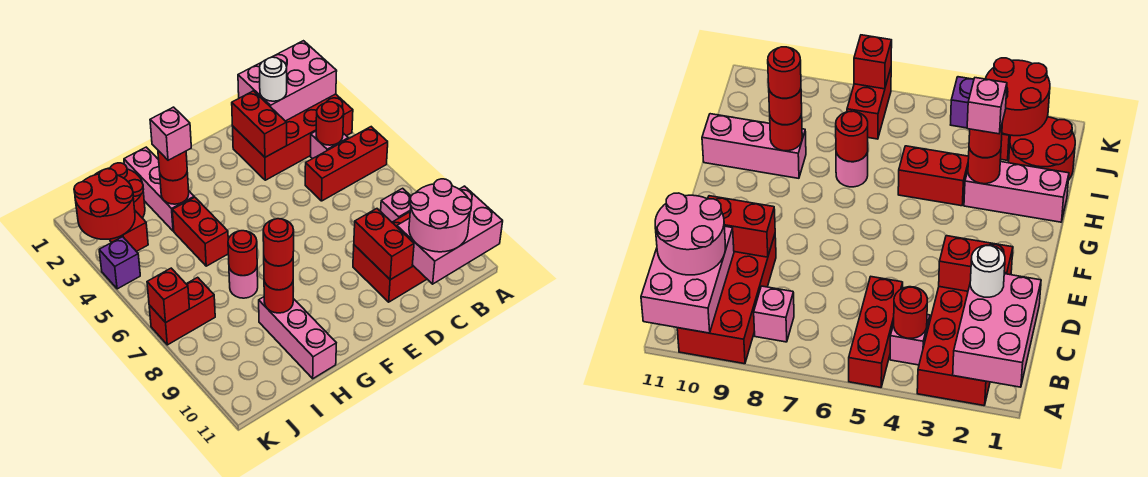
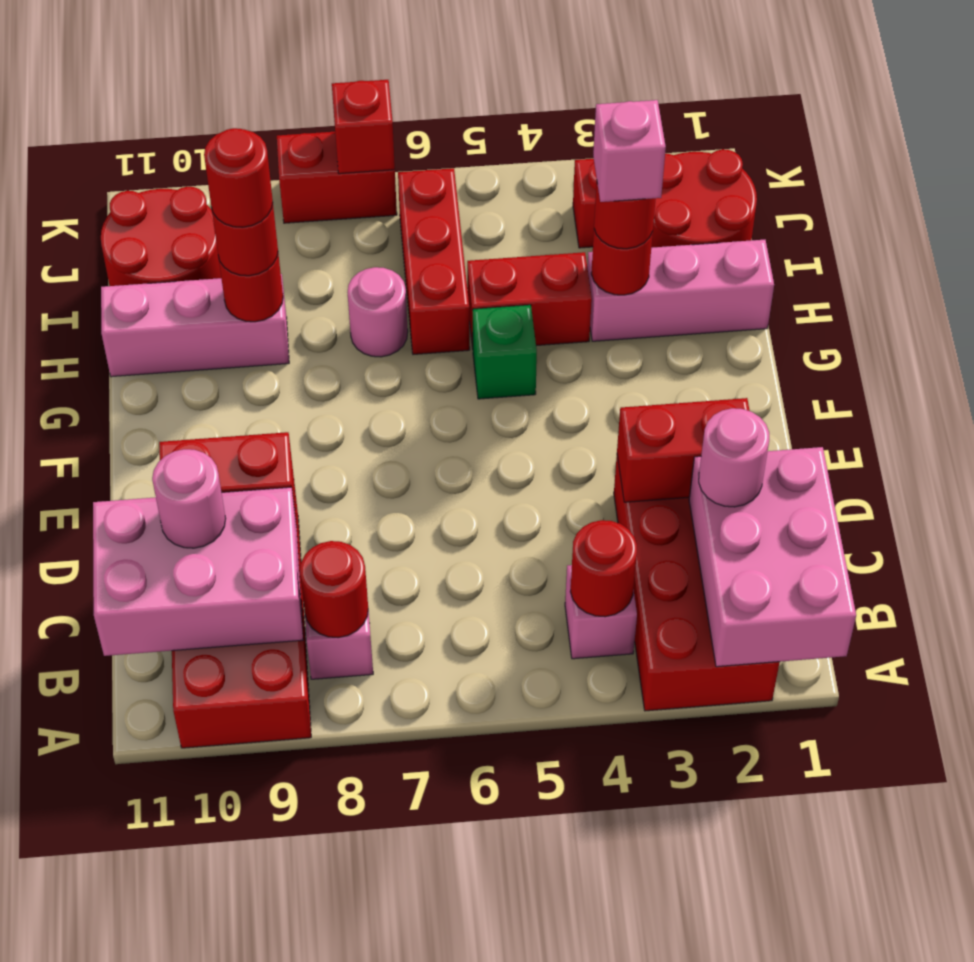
red 1x3 brick [305,127,388,201] -> red 1x3 brick moved to [398,168,470,354]
pink 2x3 brick [397,186,503,284] -> pink 2x3 brick turned to [93,487,303,656]
pink 2x2 round brick [409,179,472,252] -> pink 1x1 round brick [152,449,226,548]
white 1x1 round brick [260,57,287,101] -> pink 1x1 round brick [699,408,769,507]
none -> green 1x1 brick [473,305,537,399]
red 1x1 round brick [228,231,257,276] -> red 1x1 round brick moved to [300,541,368,638]
red 2x2 round brick [74,169,135,239] -> red 2x2 round brick moved to [101,187,221,286]
red 1x2 brick [149,277,215,345] -> red 1x2 brick turned to [277,132,397,223]
purple 1x1 brick [99,237,140,289] -> none

